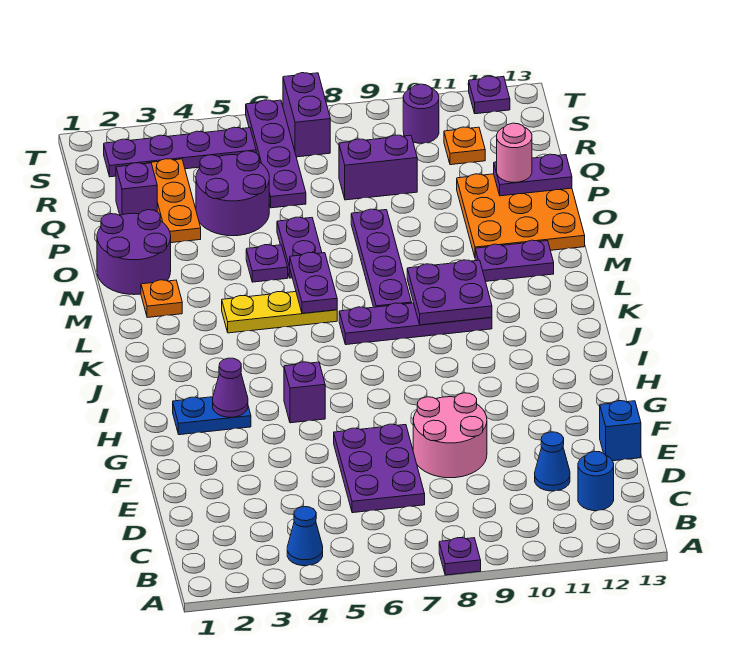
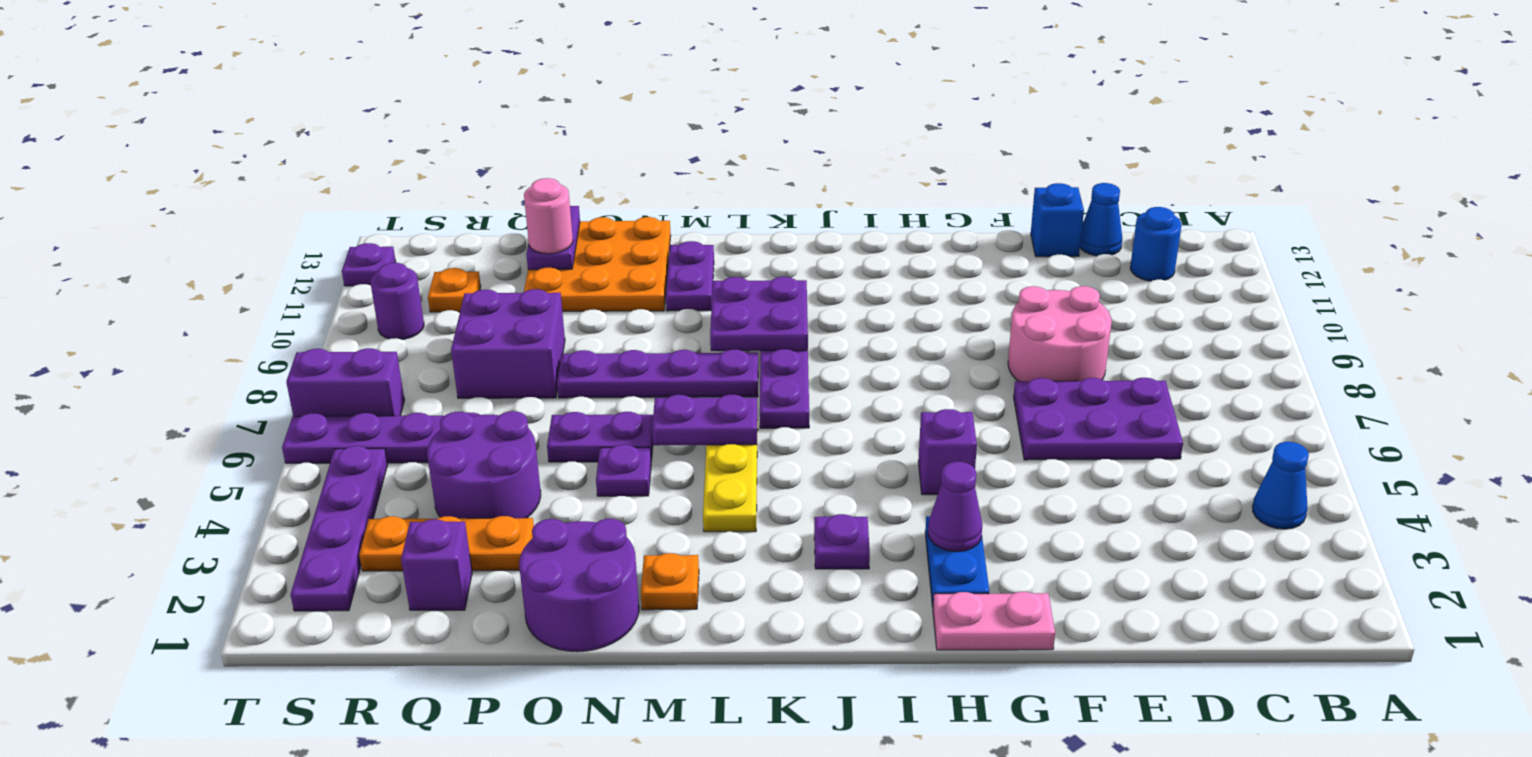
purple 1x1 plate [439,538,481,575] -> purple 1x1 plate moved to [814,514,870,569]
blue 1x1 cone [535,432,570,491] -> blue 1x1 cone moved to [1080,183,1122,256]
none -> pink 1x2 plate [933,592,1055,650]
purple 1x2 brick [339,135,417,200] -> purple 2x2 brick [451,289,565,398]

